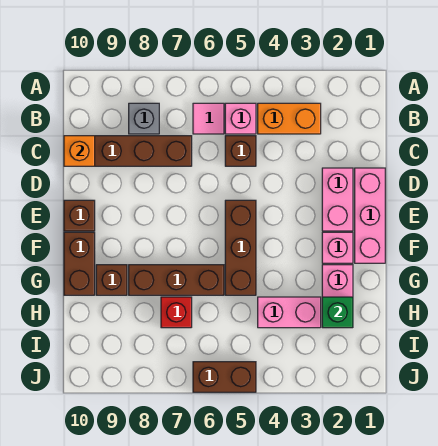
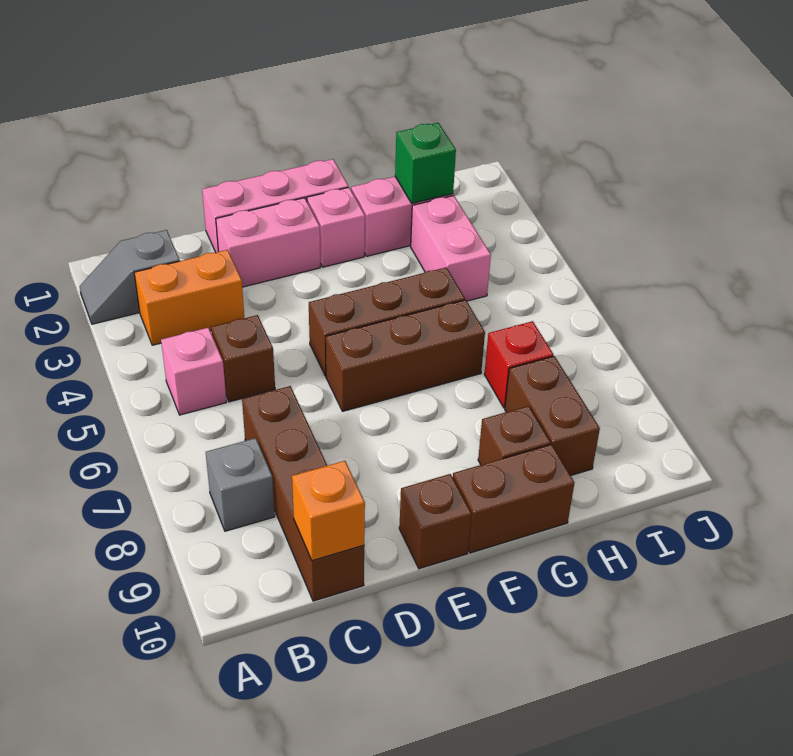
none -> grey 1x2 slope [80,230,180,324]
orange 1x2 brick [258,103,321,134] -> orange 1x2 brick turned to [134,250,244,345]
pink 1x1 tile [193,103,224,134] -> none
brown 1x3 brick [129,265,224,295] -> brown 1x3 brick turned to [326,300,485,411]
brown 1x2 brick [193,362,256,392] -> brown 1x2 brick moved to [505,356,600,476]

